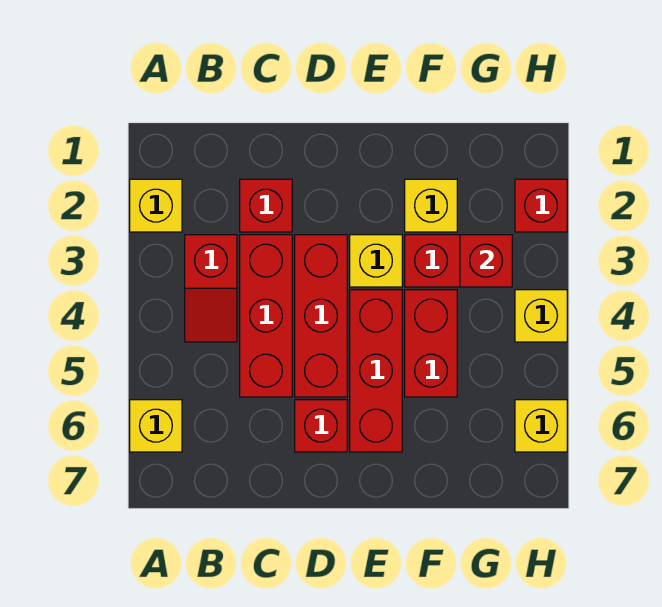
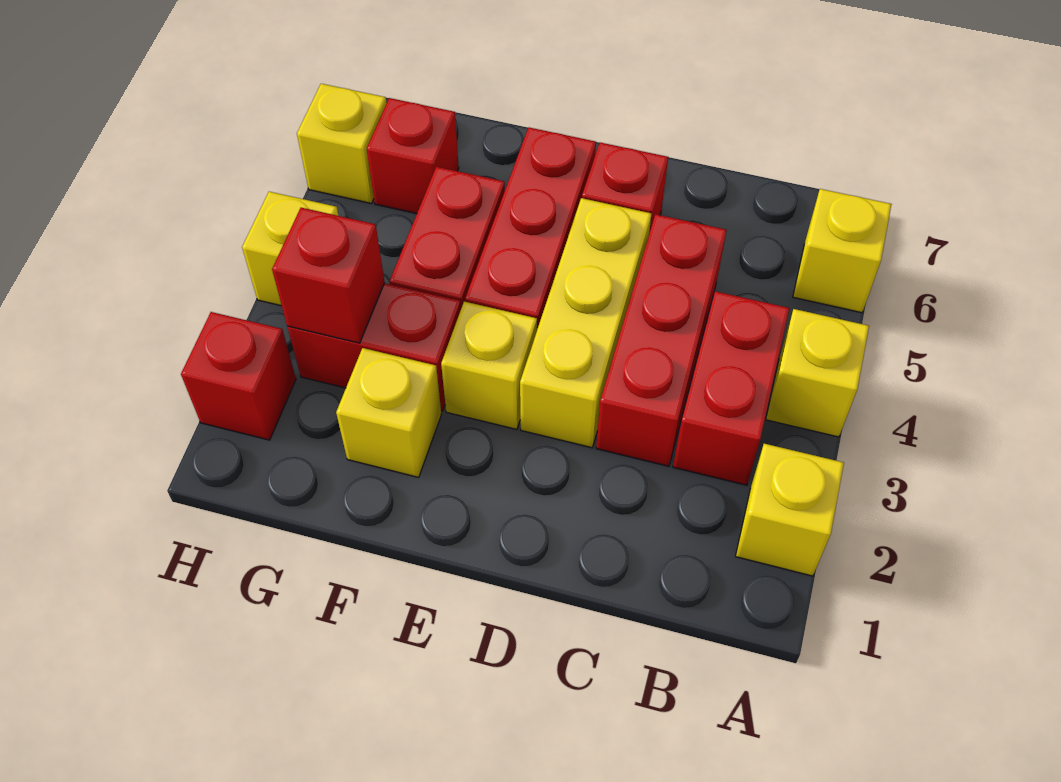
none -> yellow 1x1 brick [766,309,869,437]
red 1x2 slope [185,235,237,342] -> red 1x2 brick [673,291,789,485]
red 1x1 brick [240,179,292,232] -> red 1x1 brick moved to [367,98,459,214]
red 1x3 brick [295,235,347,397] -> yellow 1x3 brick [520,198,651,448]

